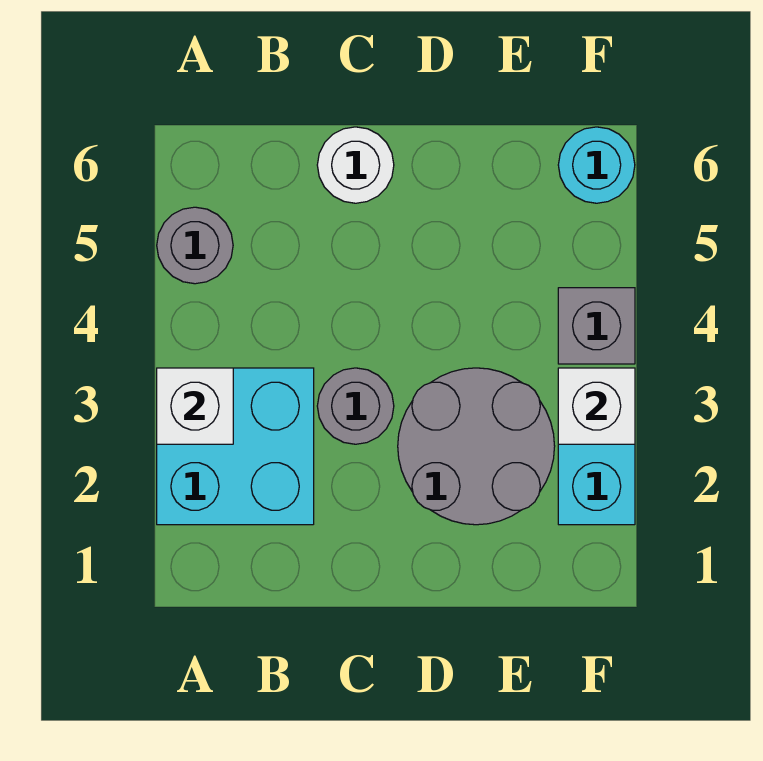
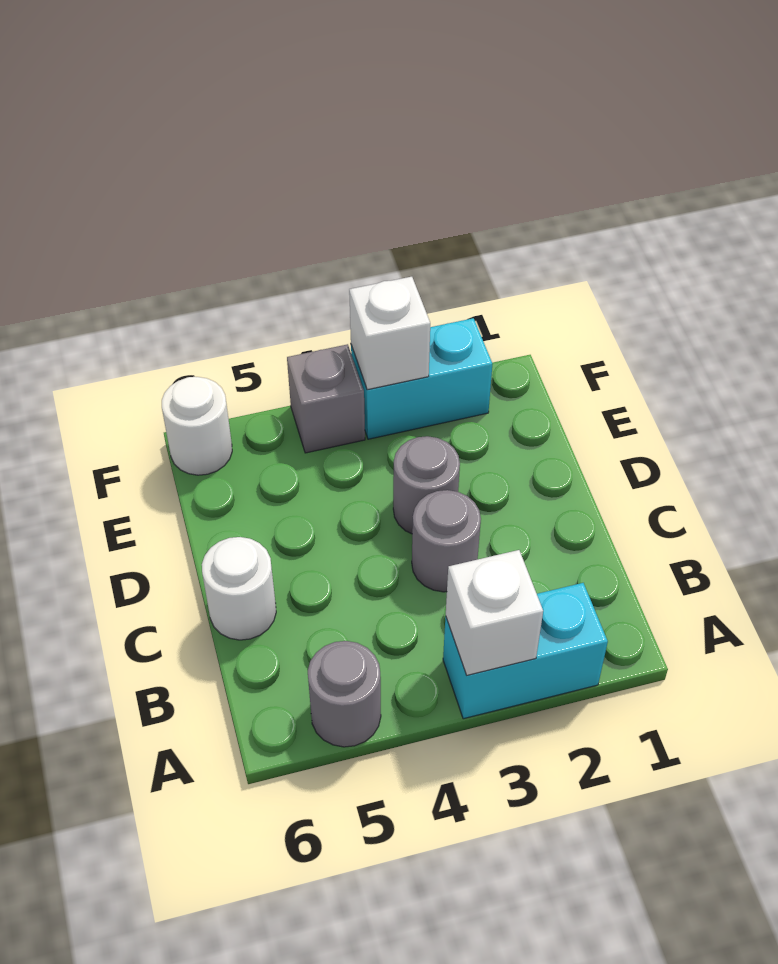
cyan 2x2 brick [157,368,314,525] -> cyan 1x2 brick [443,583,608,719]
grey 2x2 round brick [398,368,555,525] -> grey 1x1 round brick [393,436,460,534]
cyan 1x1 round brick [558,127,635,203] -> white 1x1 round brick [162,377,232,475]

